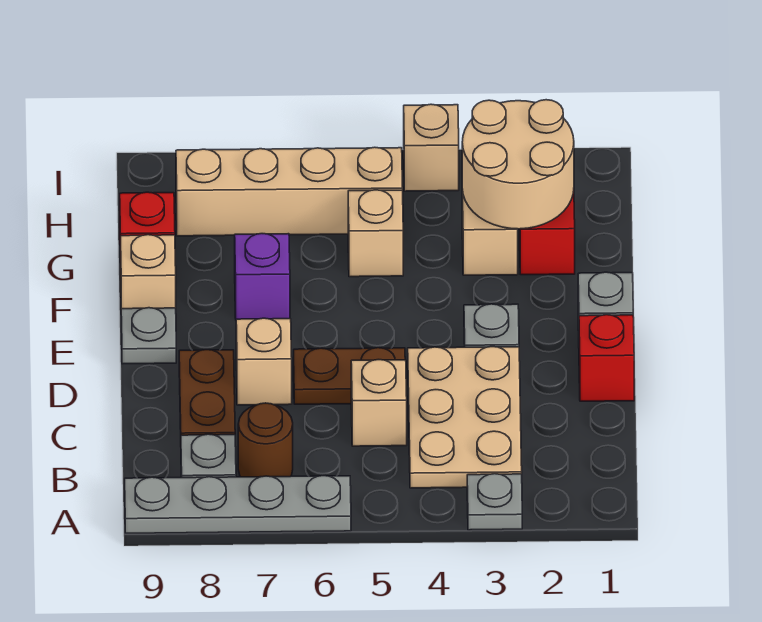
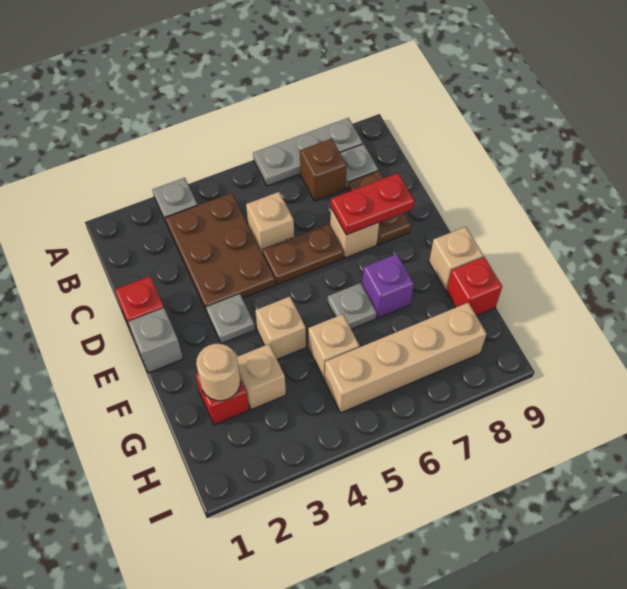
grey 1x4 plate [125,476,351,533] -> grey 1x3 plate [253,118,363,186]
tan 2x3 plate [408,347,522,488] -> brown 2x3 plate [165,193,275,312]
brown 1x1 round brick [238,403,293,477] -> brown 1x1 brick [300,139,347,201]
none -> red 1x2 plate [331,173,415,235]
grey 1x1 plate [121,308,176,364] -> grey 1x1 plate moved to [328,283,377,329]
tan 2x2 round brick [462,100,574,229] -> tan 1x1 round brick [196,344,240,401]
tan 1x1 brick [404,104,459,191] -> tan 1x1 brick moved to [255,297,306,359]

